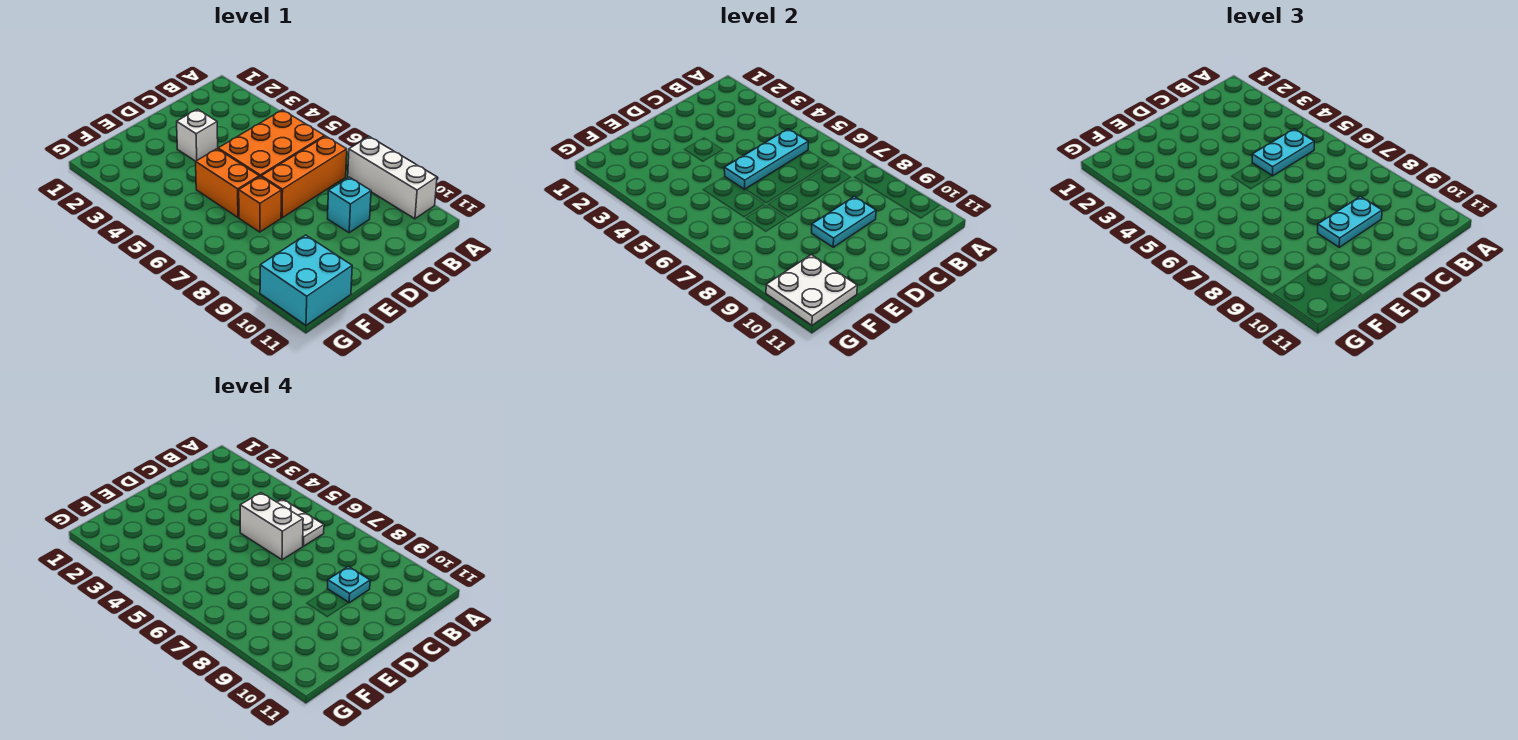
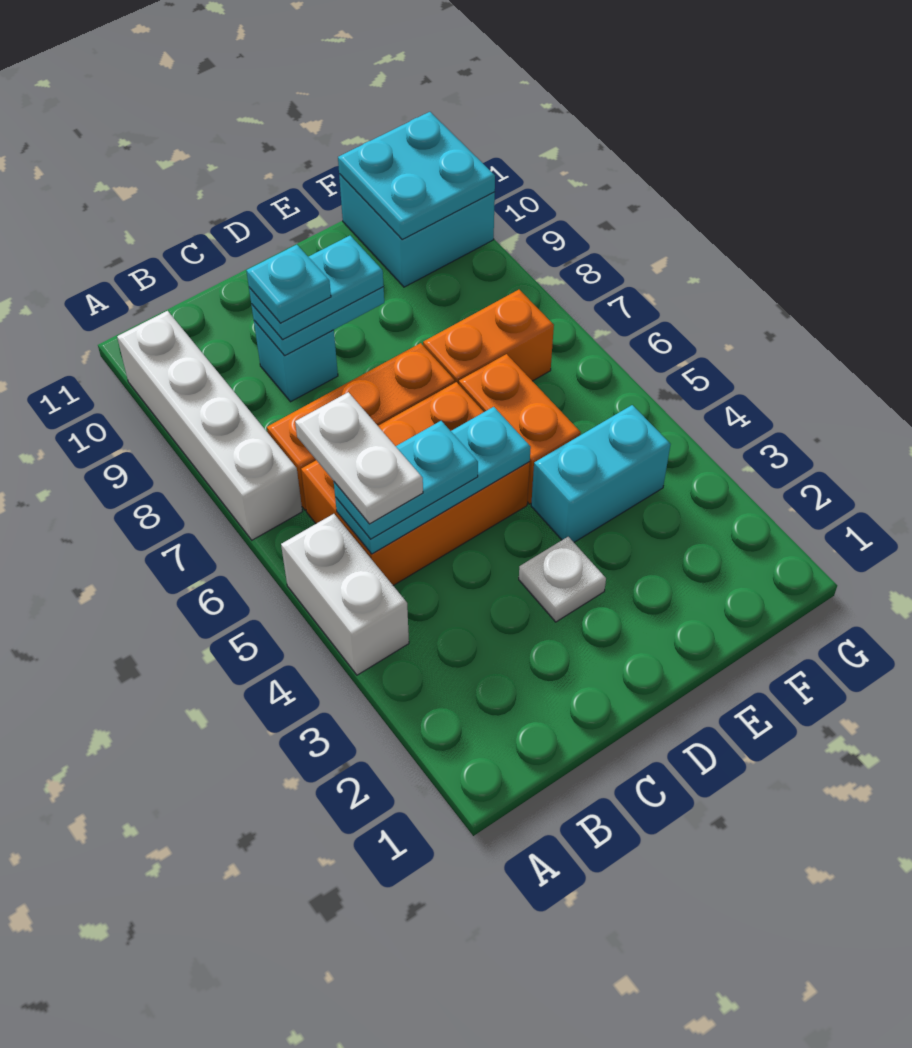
white 1x3 brick [348,137,437,219] -> white 1x4 brick [117,311,302,540]
white 1x2 brick [240,493,303,560] -> white 1x2 brick moved to [281,514,409,675]
white 1x1 brick [177,109,218,161] -> white 1x1 plate [519,537,606,622]
none -> cyan 1x2 brick [531,405,671,542]
orange 1x1 brick [239,177,281,232] -> orange 1x2 brick [423,290,554,384]
white 2x2 plate [766,255,857,325] -> cyan 2x2 plate [338,112,495,239]

